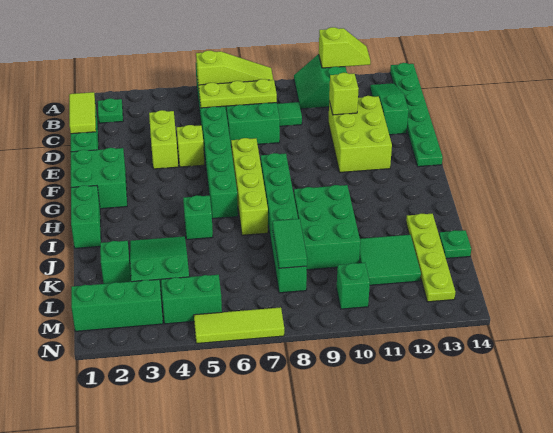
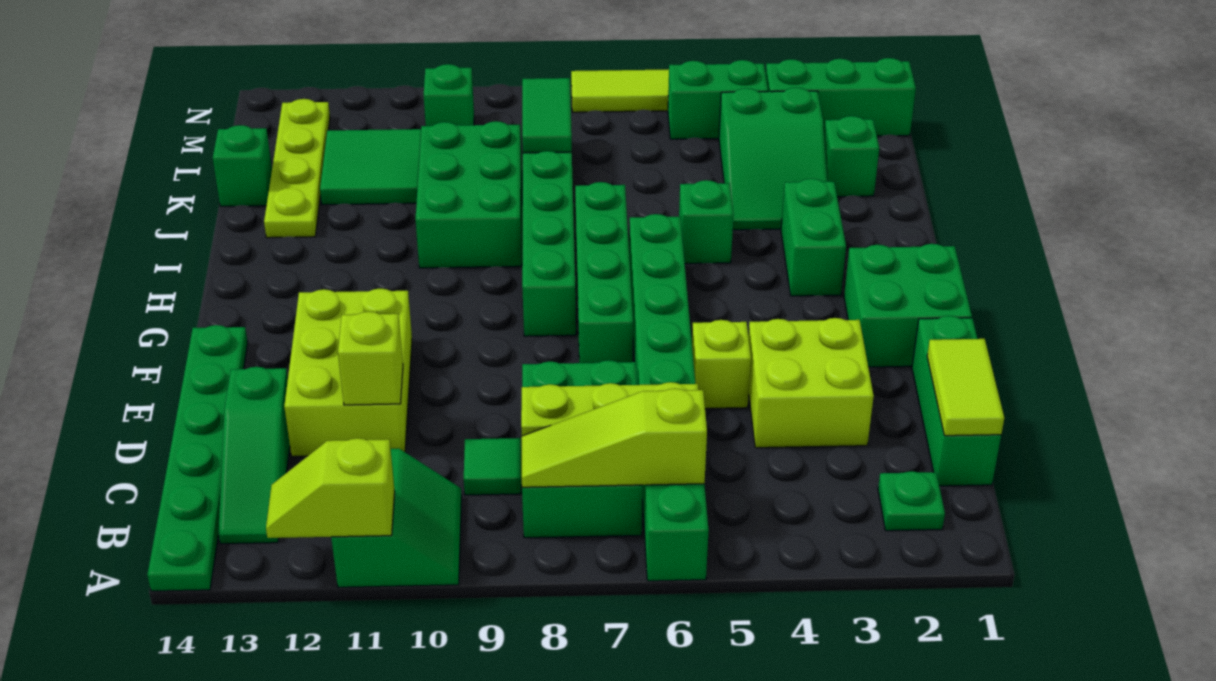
lime 1x2 brick [149,110,178,169] -> lime 2x2 brick [748,318,874,448]
lime 1x4 brick [231,138,268,235] -> green 1x4 brick [575,182,633,363]
green 1x2 brick [71,185,101,248] -> green 1x2 brick moved to [781,179,846,296]
green 1x1 plate [439,230,471,258] -> green 1x1 brick [213,125,272,206]

